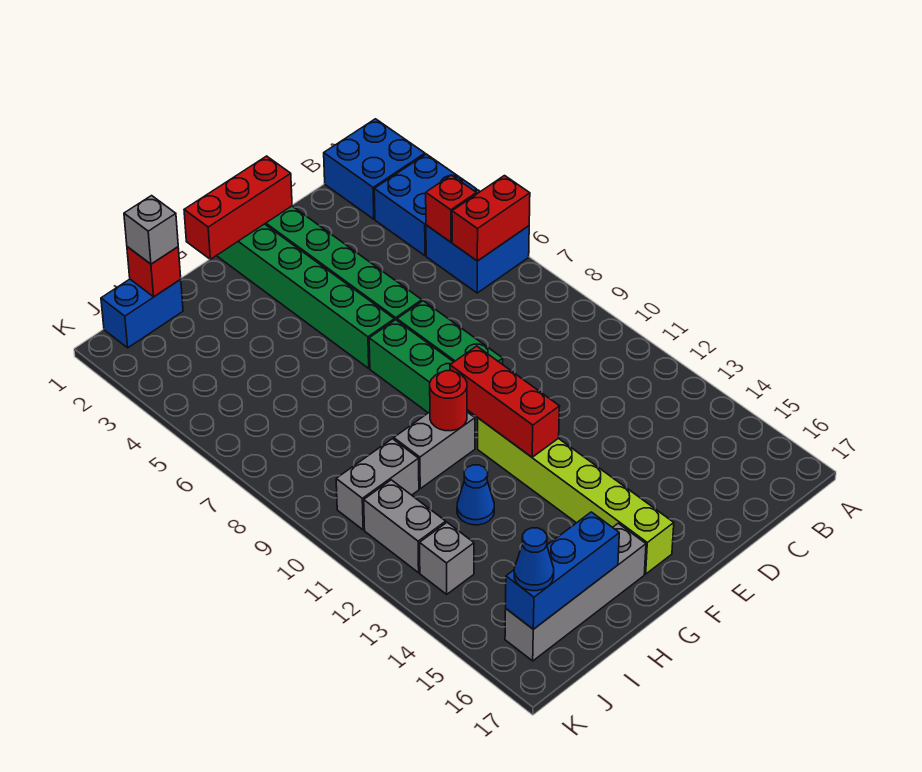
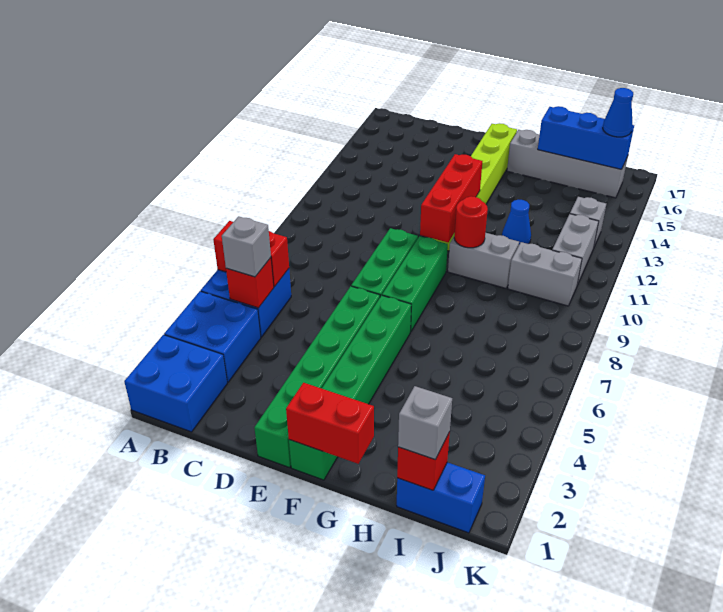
none -> grey 1x1 brick [222,216,271,277]
red 1x3 brick [184,156,292,259] -> red 1x2 brick [286,383,374,464]

